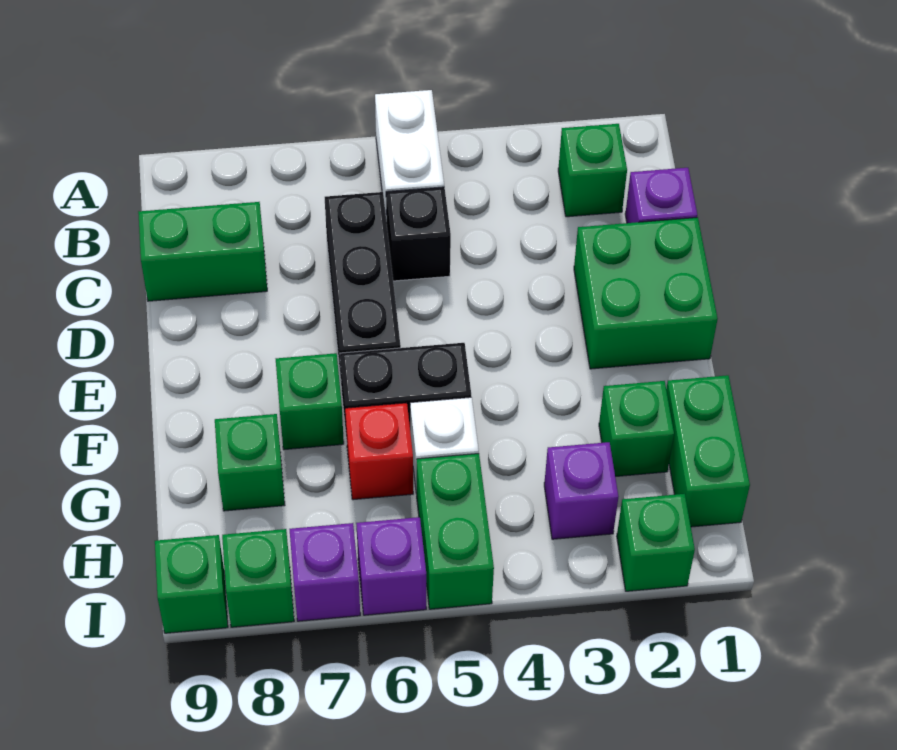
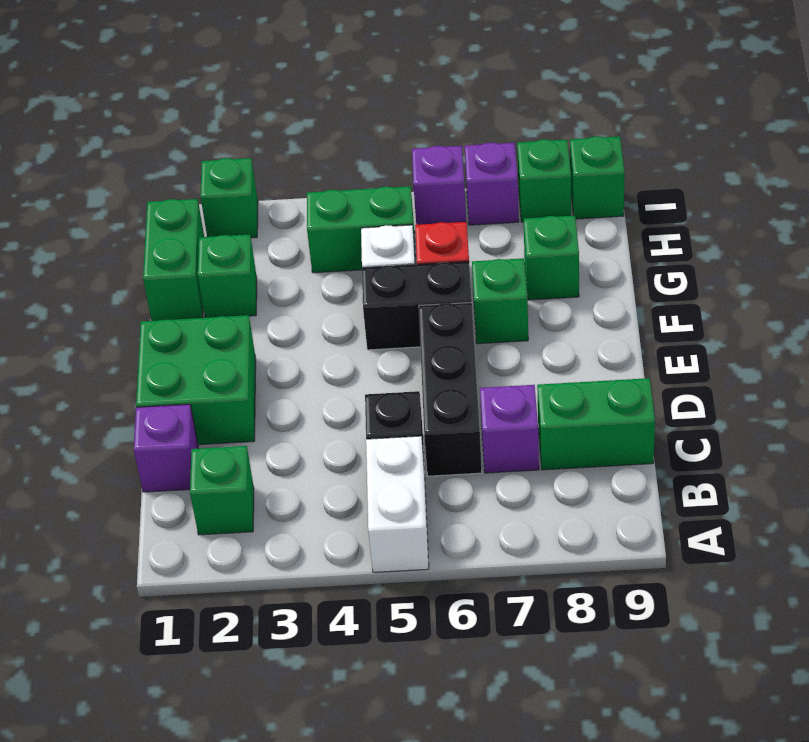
purple 1x1 brick [544,442,618,539] -> purple 1x1 brick moved to [480,385,539,473]
green 1x2 brick [417,454,494,609] -> green 1x2 brick turned to [307,186,416,273]

